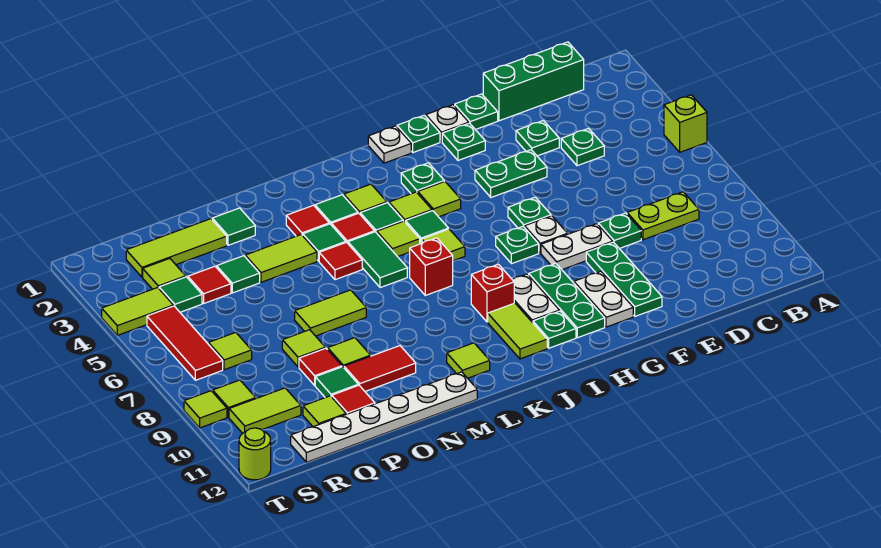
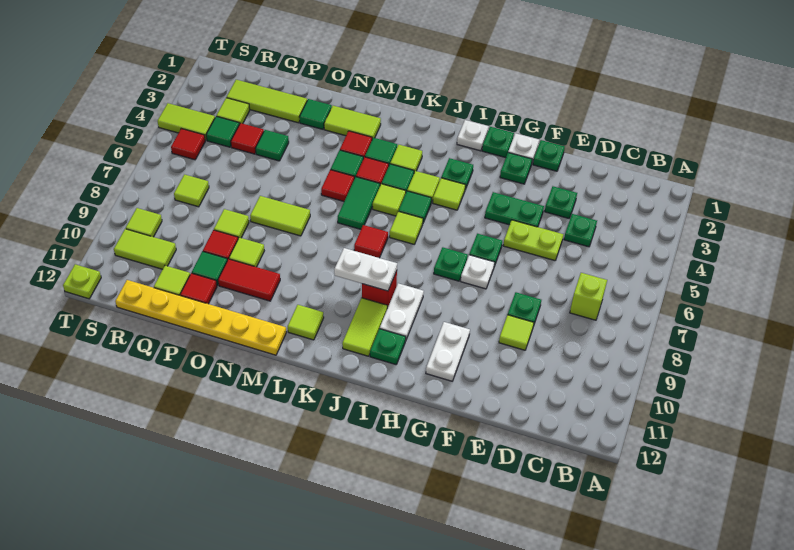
lime 1x1 brick [664,95,707,152] -> lime 1x1 brick moved to [570,273,607,320]
green 1x3 brick [483,42,584,121] -> none
lime 1x2 plate [627,192,699,240] -> lime 1x2 plate moved to [503,220,563,261]
white 1x2 plate [541,224,613,270] -> white 1x2 plate moved to [334,248,397,291]
green 1x3 plate [586,242,662,316] -> none
green 1x3 plate [529,264,605,338] -> none
red 1x1 brick [410,238,453,295] -> red 1x1 tile [354,225,388,258]
white 1x6 plate [291,372,477,462] -> yellow 1x6 plate [115,280,286,355]
lime 1x2 tile [245,235,317,282] -> lime 1x2 tile moved to [324,106,381,139]
red 1x3 tile [147,306,223,380] -> red 1x1 tile [171,129,205,160]
lime 1x1 tile [184,391,227,428] -> lime 1x1 tile moved to [499,315,534,350]
lime 1x1 round brick [239,428,271,480] -> lime 1x1 plate [63,264,101,299]

